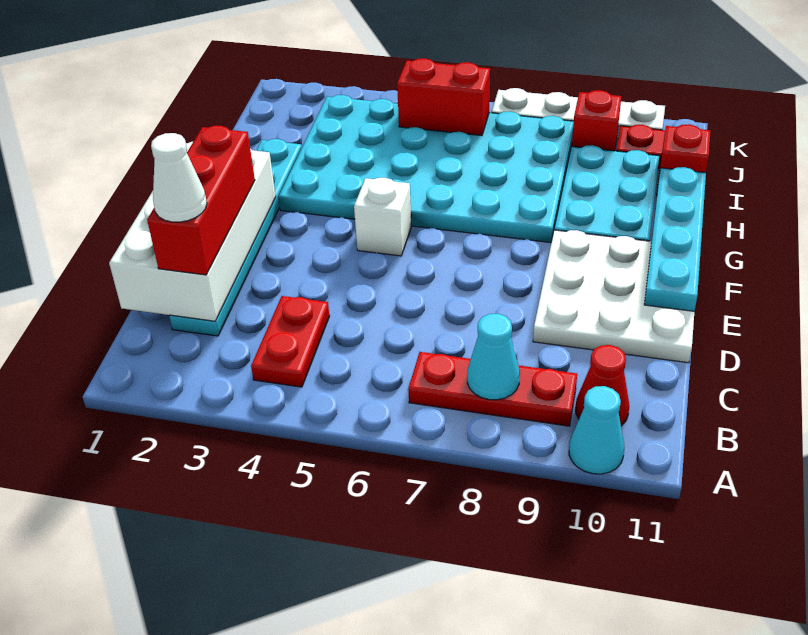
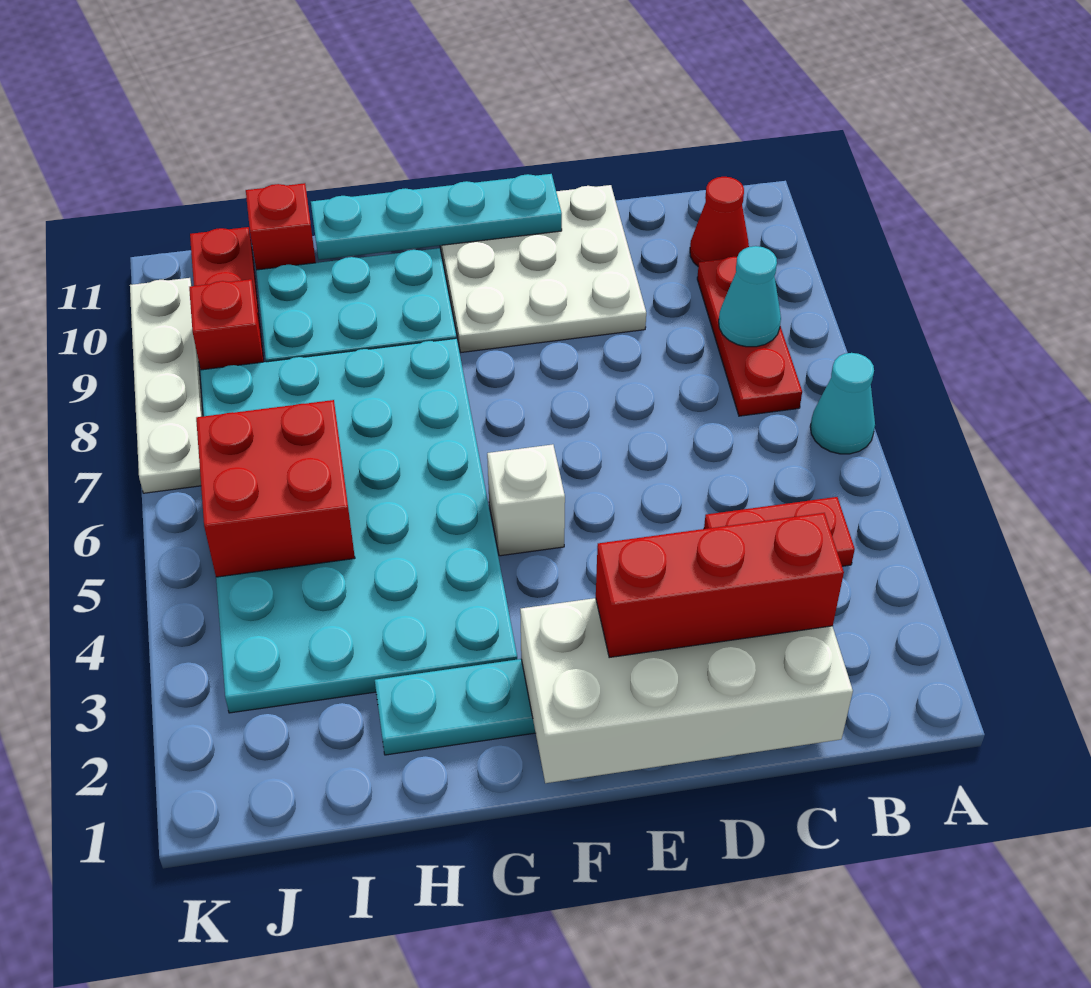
cyan 1x1 cone [569,386,624,474] -> cyan 1x1 cone moved to [810,353,875,454]
white 1x1 cone [151,133,207,222] -> none
red 1x2 brick [397,58,490,135] -> red 2x2 brick [196,400,355,577]

